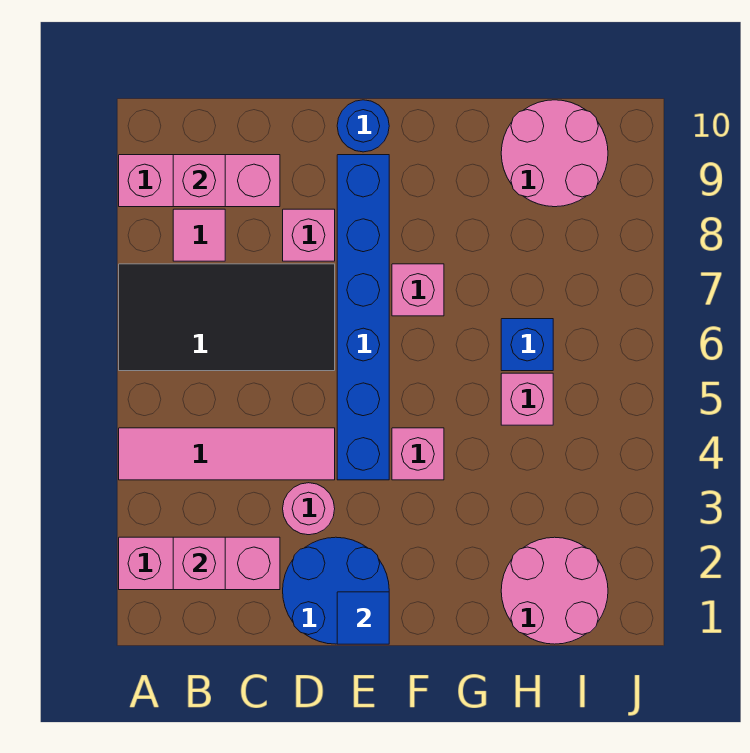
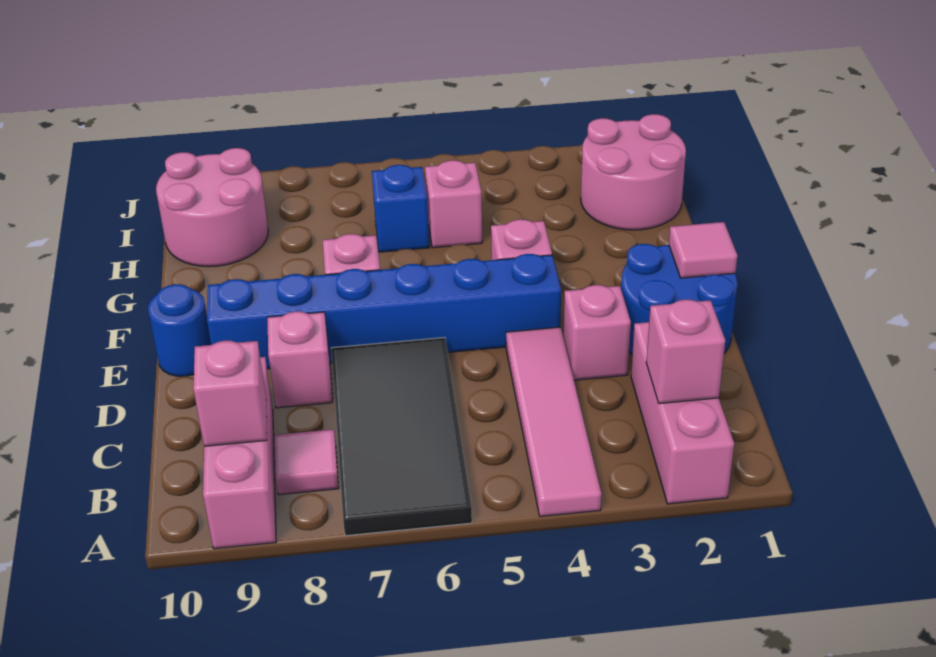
pink 1x1 round brick [283,483,335,535] -> pink 1x1 brick [563,285,631,380]
blue 1x1 tile [337,592,389,644] -> pink 1x1 tile [669,222,737,278]

